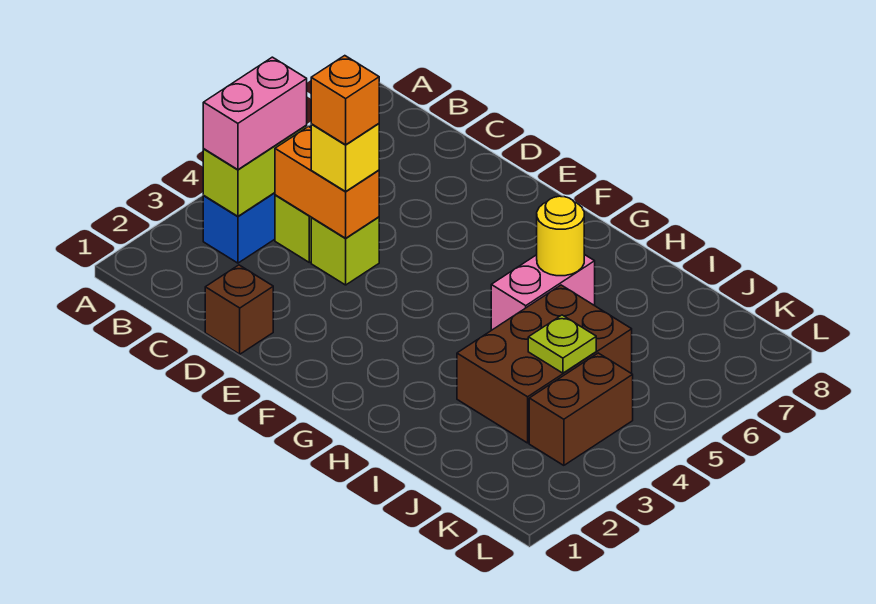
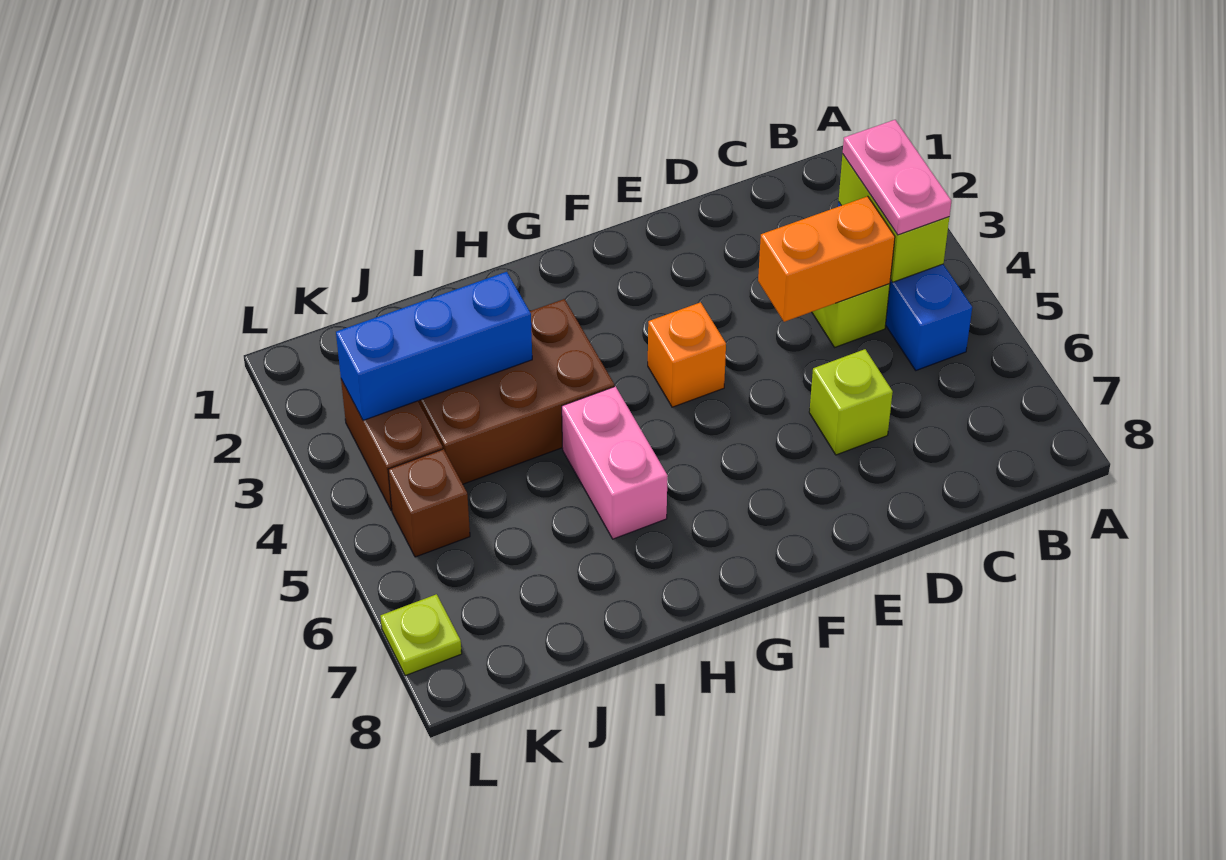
pink 1x2 brick [203,57,307,170] -> pink 1x2 plate [843,120,951,235]
brown 1x1 brick [205,265,273,354] -> brown 1x1 brick moved to [388,449,470,557]
lime 1x1 brick [311,217,379,285] -> lime 1x1 brick moved to [809,349,893,455]
yellow 1x1 brick [311,124,379,191] -> none
orange 1x1 brick [311,56,379,145] -> orange 1x1 brick moved to [648,302,726,407]
yellow 1x1 round brick [537,196,584,276] -> none
brown 2x3 brick [457,285,632,443] -> brown 2x3 brick turned to [418,299,614,484]
none -> blue 1x3 brick [336,272,532,420]
lime 1x1 plate [528,315,596,373] -> lime 1x1 plate moved to [380,594,462,676]

